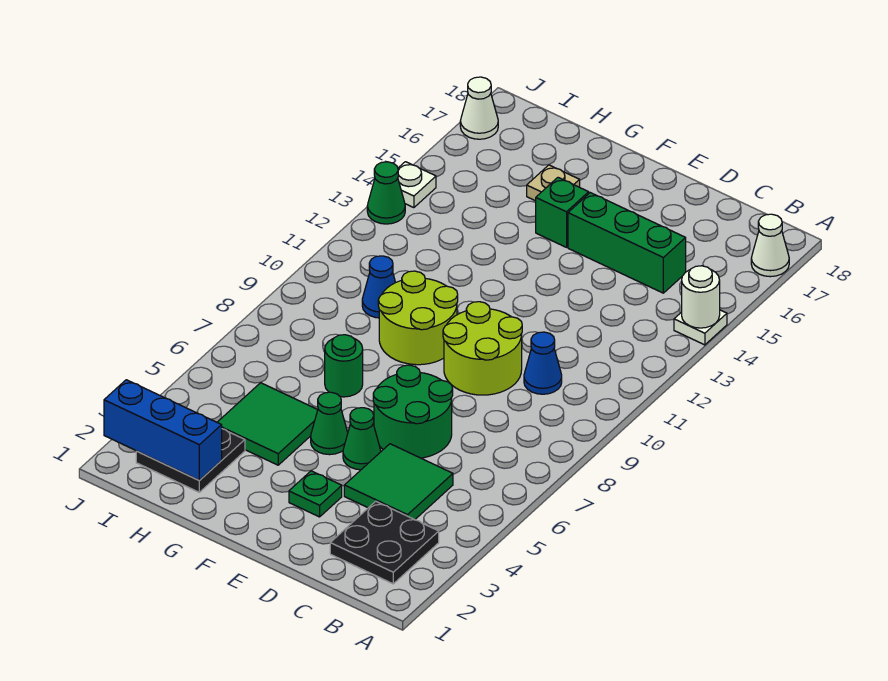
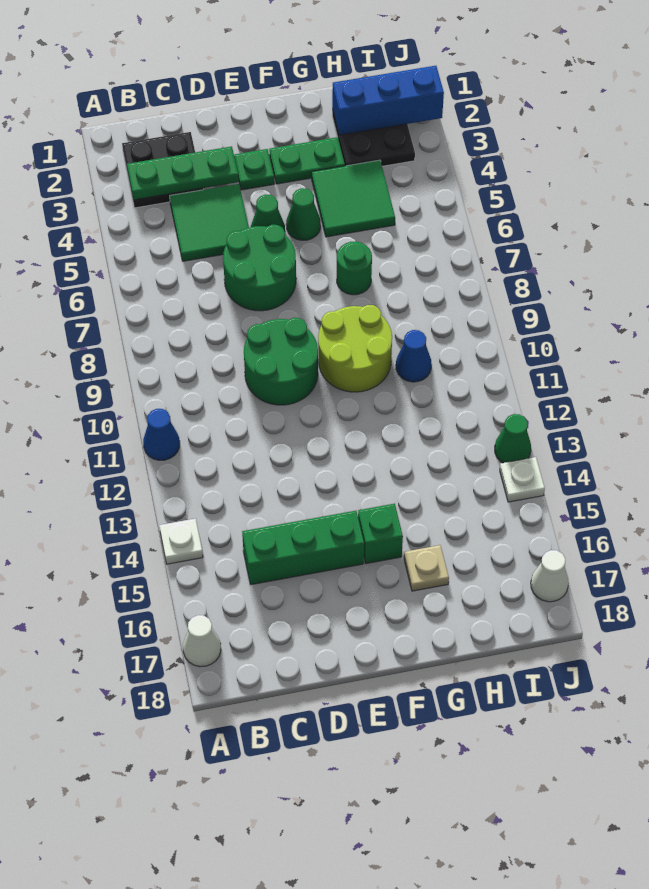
white 1x1 round brick [682,266,720,328] -> none
none -> green 1x3 plate [127,146,239,200]
blue 1x1 cone [524,332,562,394] -> blue 1x1 cone moved to [143,409,180,460]
lime 2x2 round brick [443,302,522,395] -> green 2x2 round brick [244,318,318,405]
none -> green 1x2 plate [269,137,345,184]

